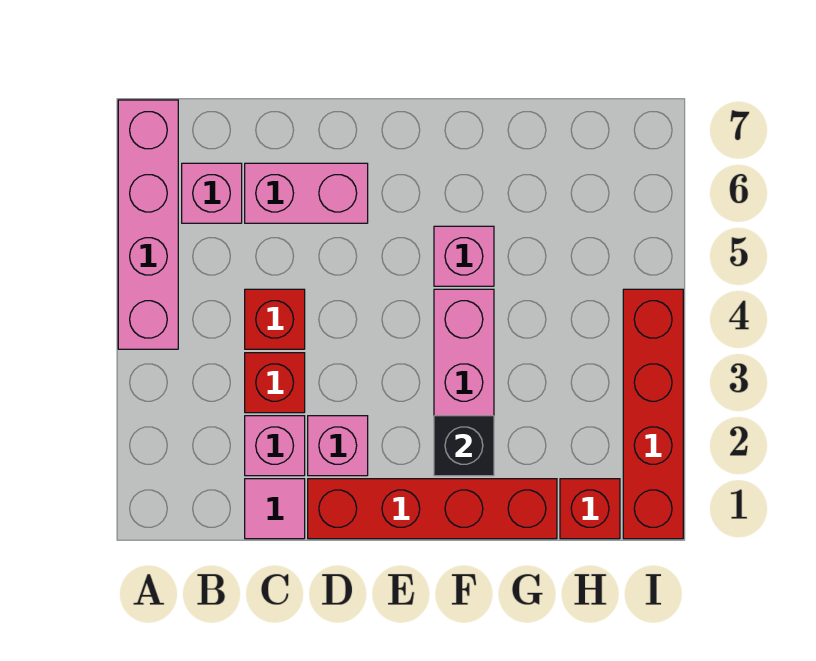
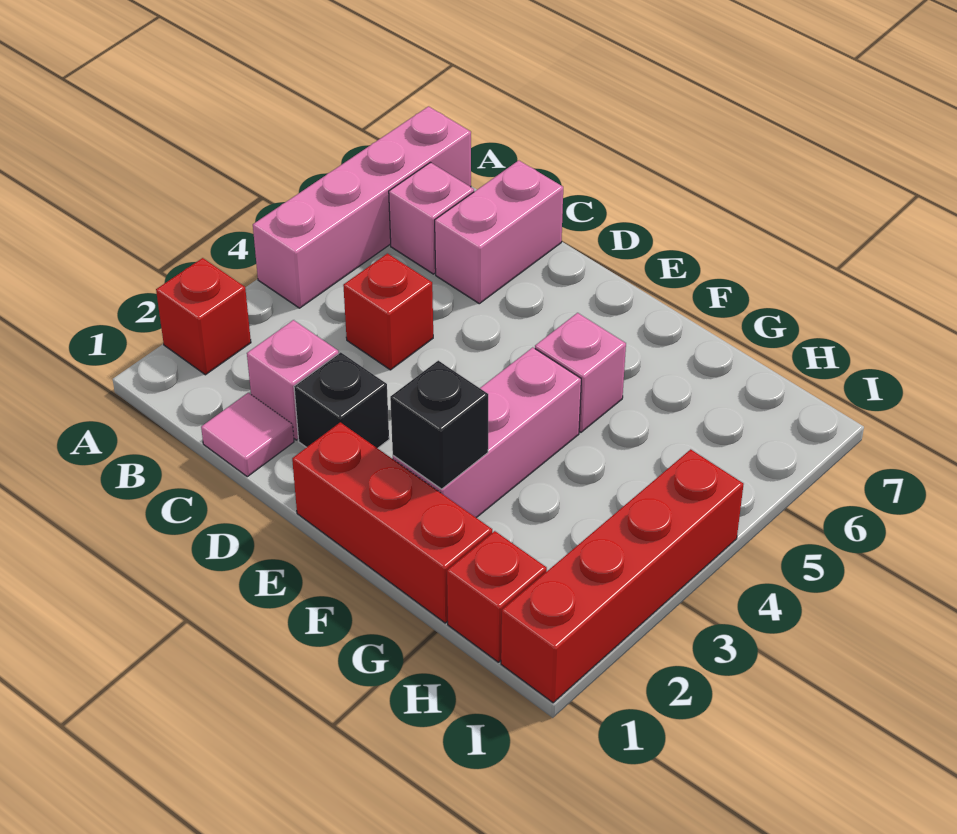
red 1x1 brick [245,353,305,413] -> red 1x1 brick moved to [156,258,251,375]
pink 1x2 brick [245,163,368,223] -> pink 1x2 brick turned to [435,160,563,304]
red 1x4 brick [308,479,557,539] -> red 1x3 brick [292,422,492,623]
pink 1x1 brick [308,416,368,476] -> black 1x1 brick [294,352,389,448]

